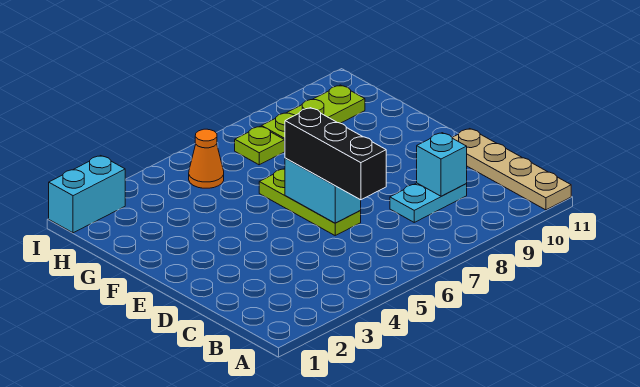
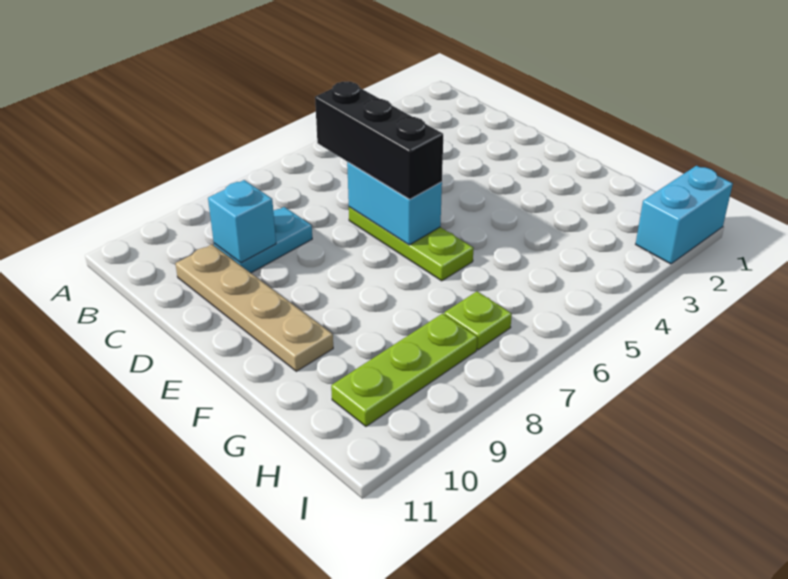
tan 1x4 plate [452,129,571,210] -> tan 1x4 plate moved to [176,244,333,371]
orange 1x1 cone [189,129,224,188] -> none

